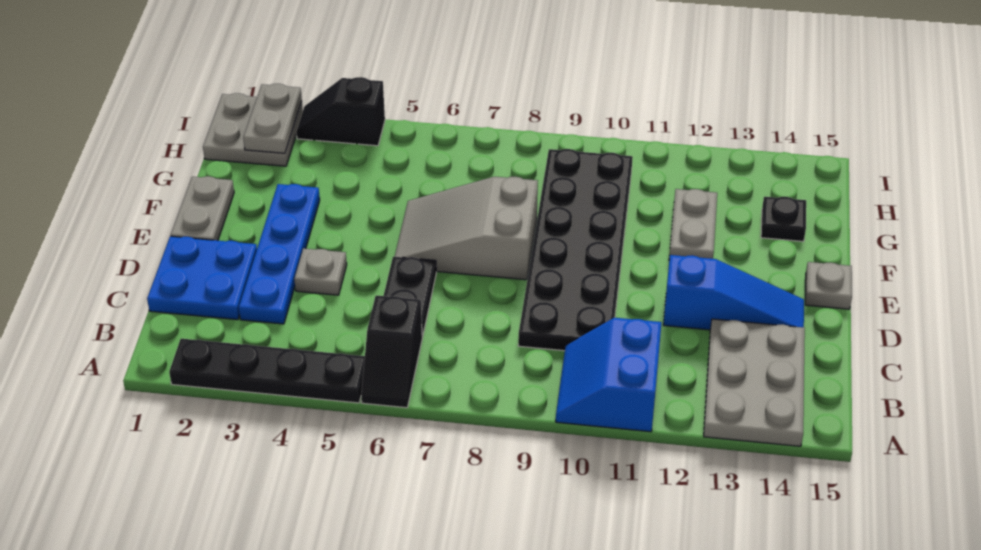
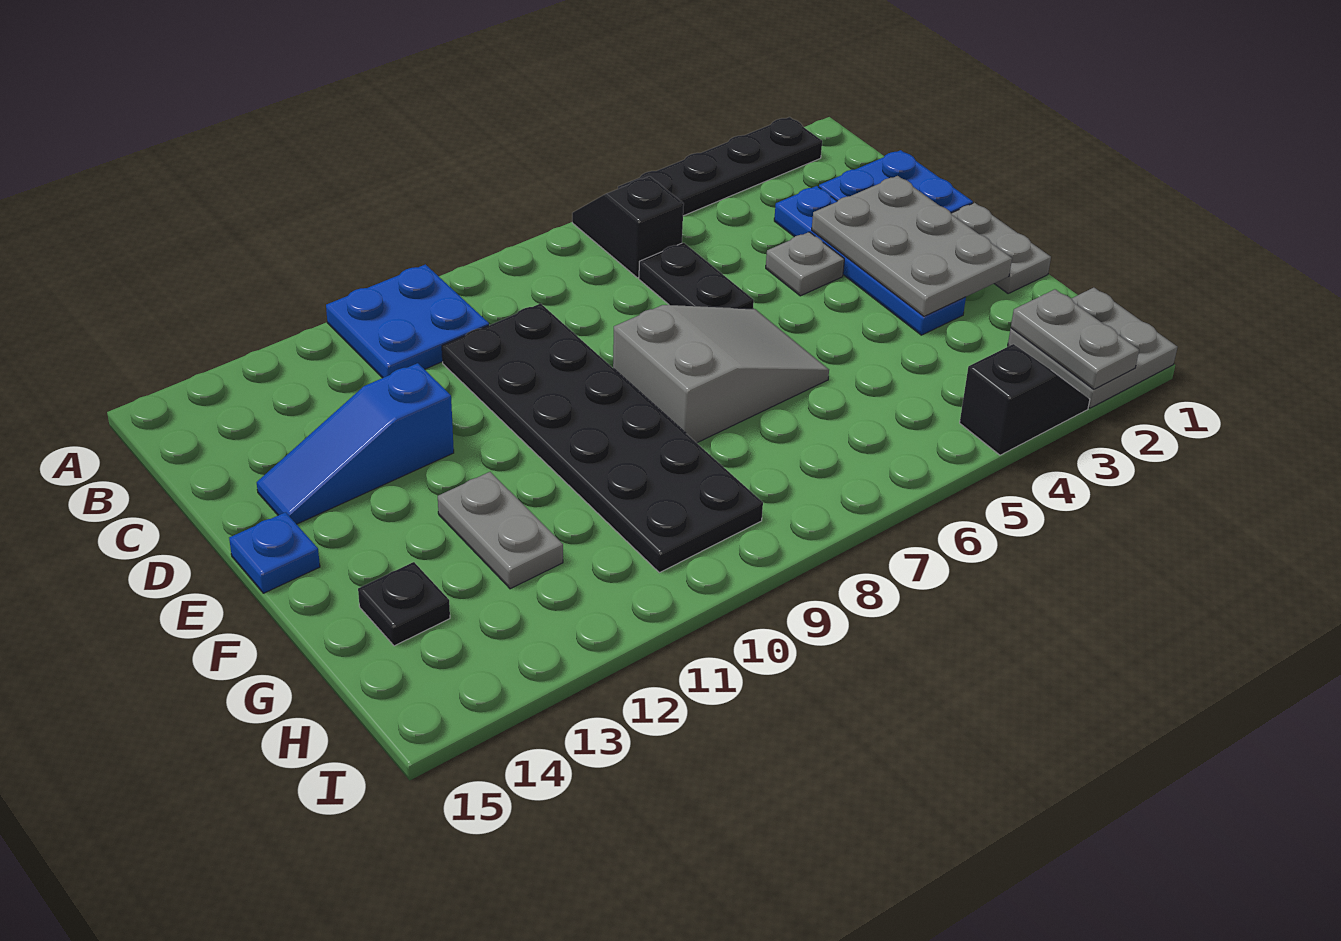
blue 2x2 slope [556,318,662,432] -> blue 2x2 plate [326,264,489,378]
grey 2x3 plate [704,319,805,446] -> grey 2x3 plate moved to [812,176,1012,316]
grey 1x1 plate [805,262,852,309] -> blue 1x1 plate [229,512,320,593]

